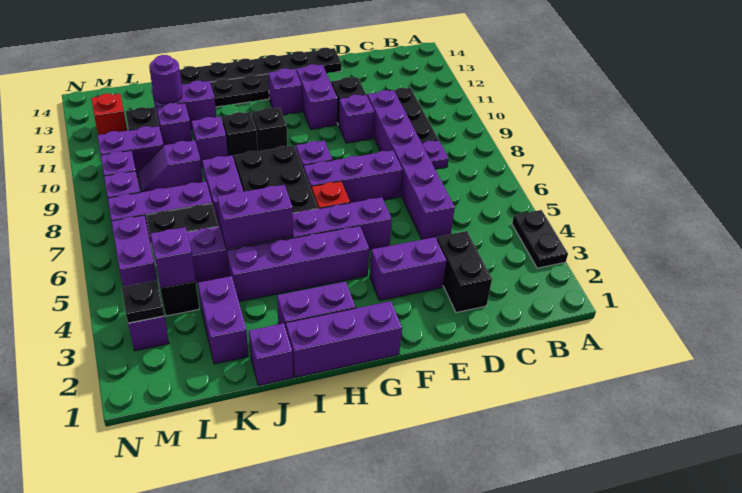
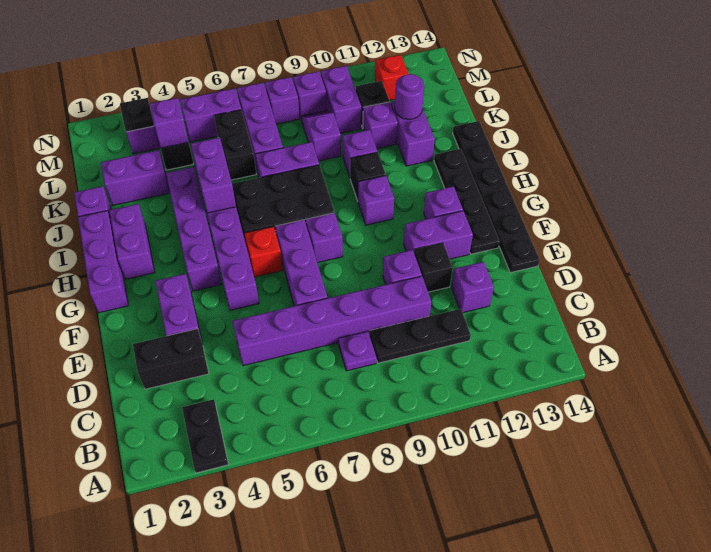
black 1x2 plate [512,210,568,268] -> black 1x2 plate turned to [182,399,228,473]
none -> purple 1x1 brick [452,262,494,313]
black 1x1 brick [252,108,287,151] -> purple 1x1 brick [358,176,394,225]

